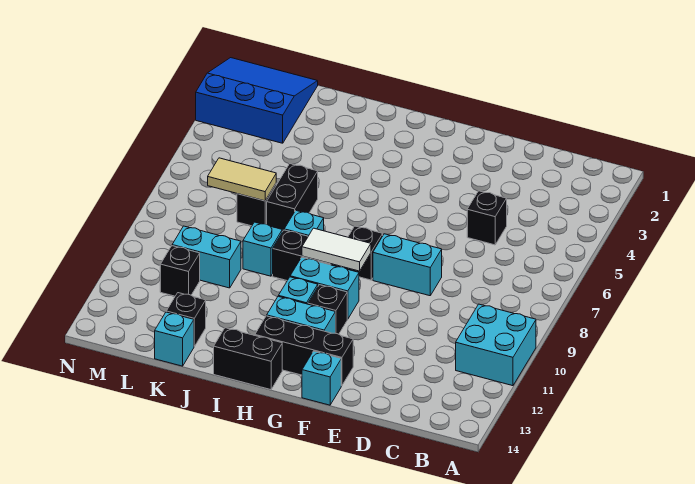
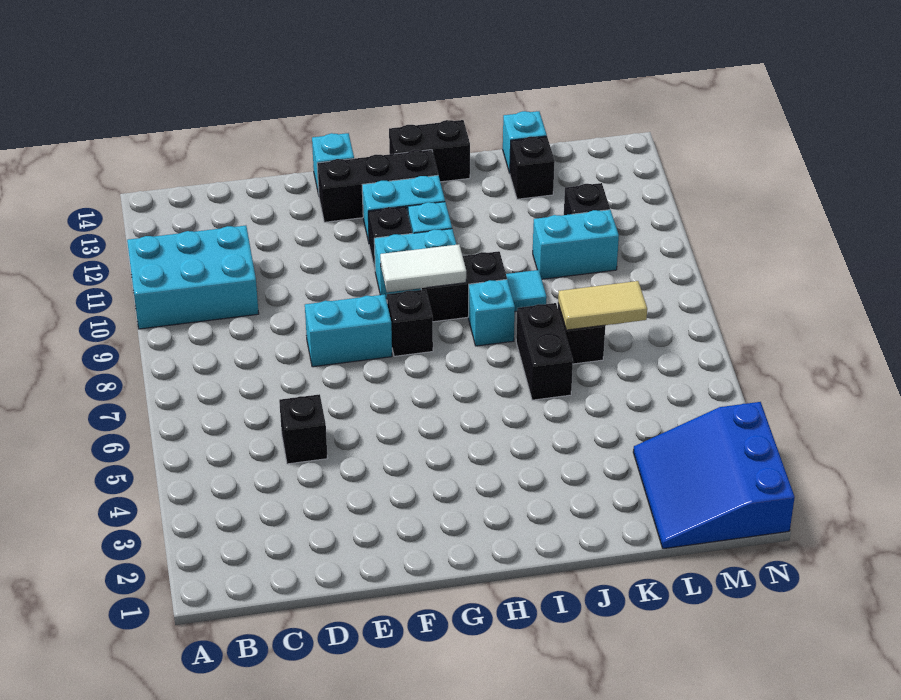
cyan 2x2 brick [456,304,536,386] -> cyan 2x3 brick [127,226,259,329]
cyan 1x1 brick [243,222,282,276] -> cyan 1x1 tile [506,270,547,312]
blue 3x3 slope [196,58,318,143] -> blue 3x3 slope turned to [633,402,795,549]

